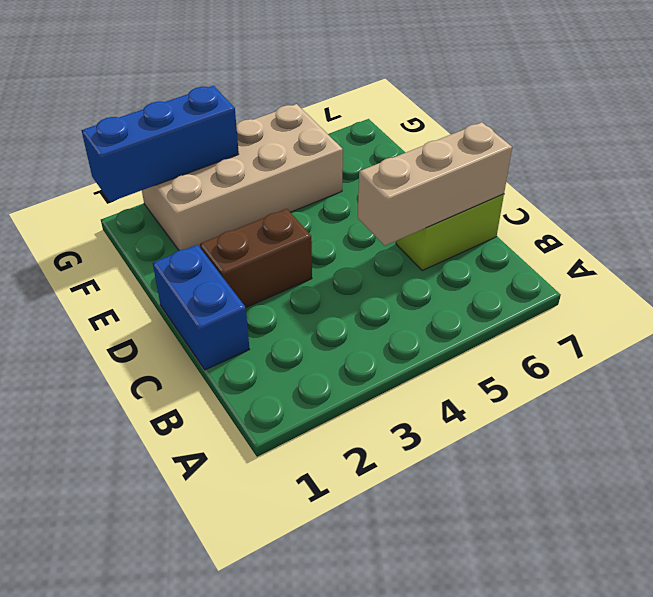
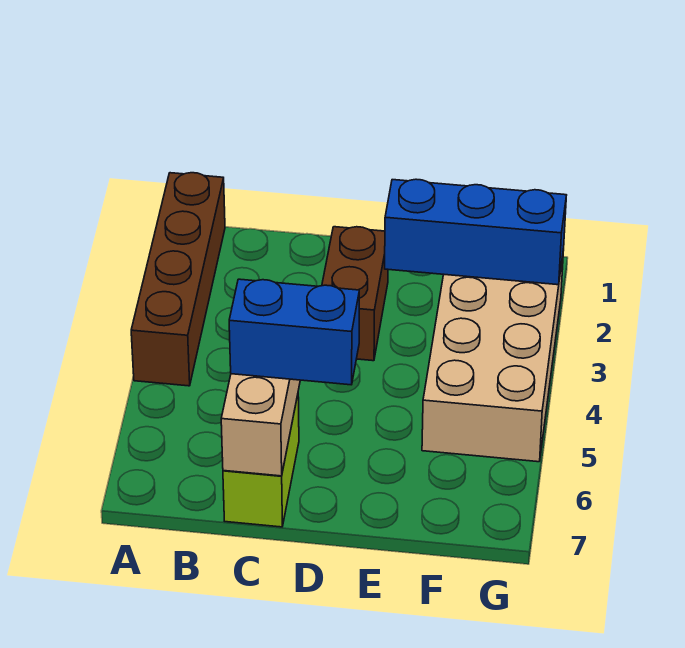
none -> brown 1x4 brick [131,173,225,386]
blue 1x2 brick [153,245,250,370] -> blue 1x2 brick moved to [229,279,359,385]
blue 1x3 brick [82,86,239,202] -> blue 1x3 brick turned to [385,179,566,285]

